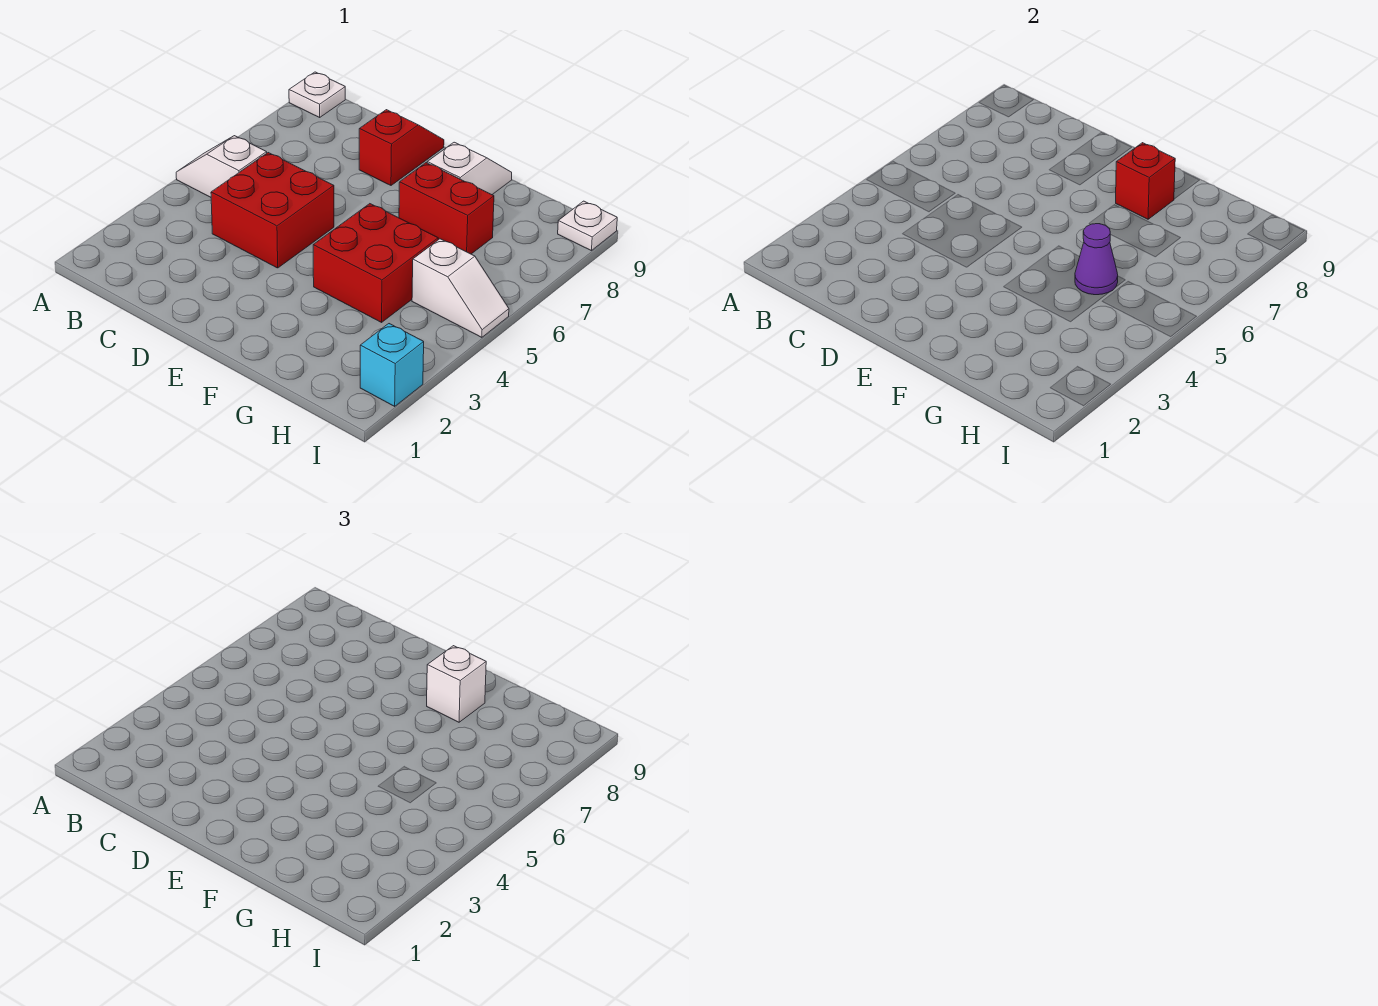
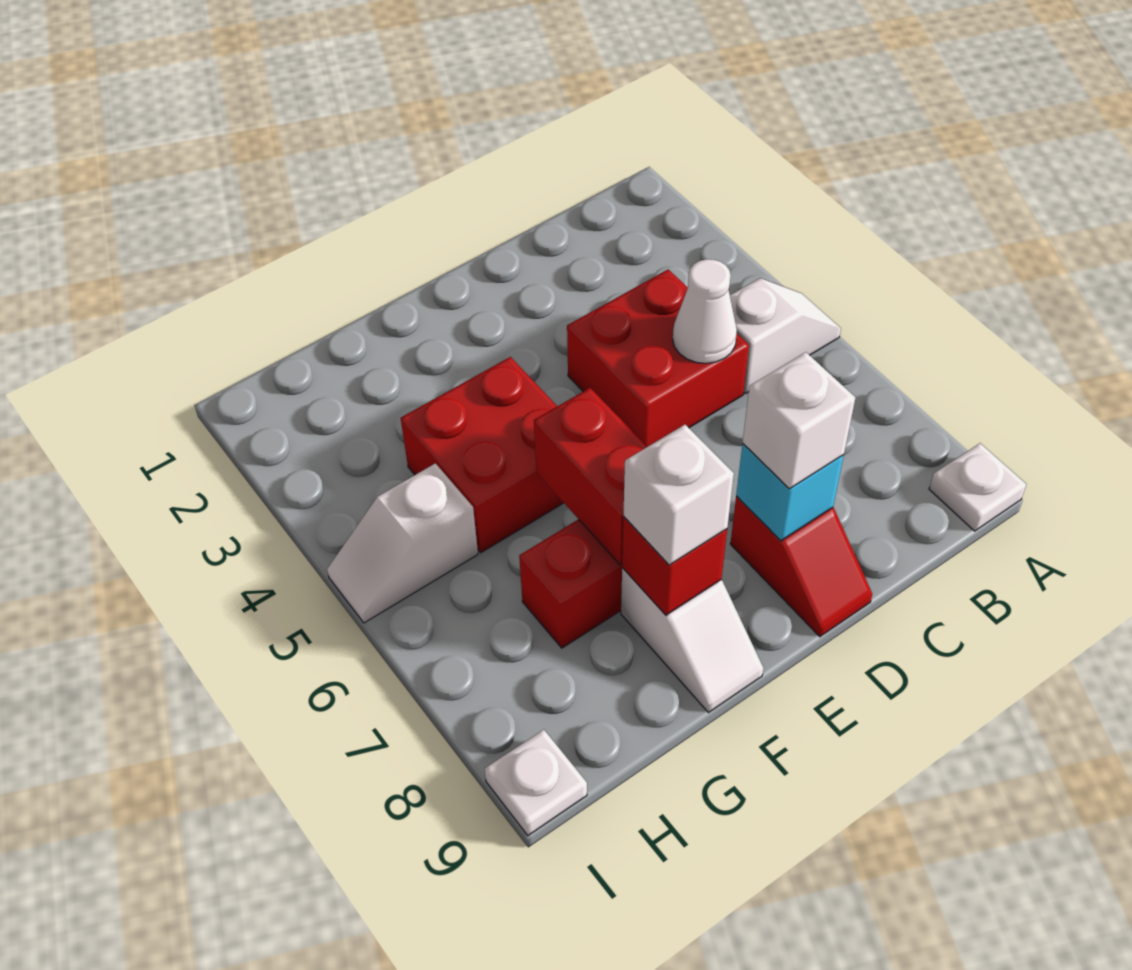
none -> white 1x1 cone [673,259,737,363]
none -> white 1x1 brick [743,352,855,489]
none -> red 1x2 brick [534,388,647,565]
purple 1x1 cone [1075,224,1118,295] -> none
cyan 1x1 brick [360,324,424,406] -> cyan 1x1 brick moved to [736,444,844,541]

